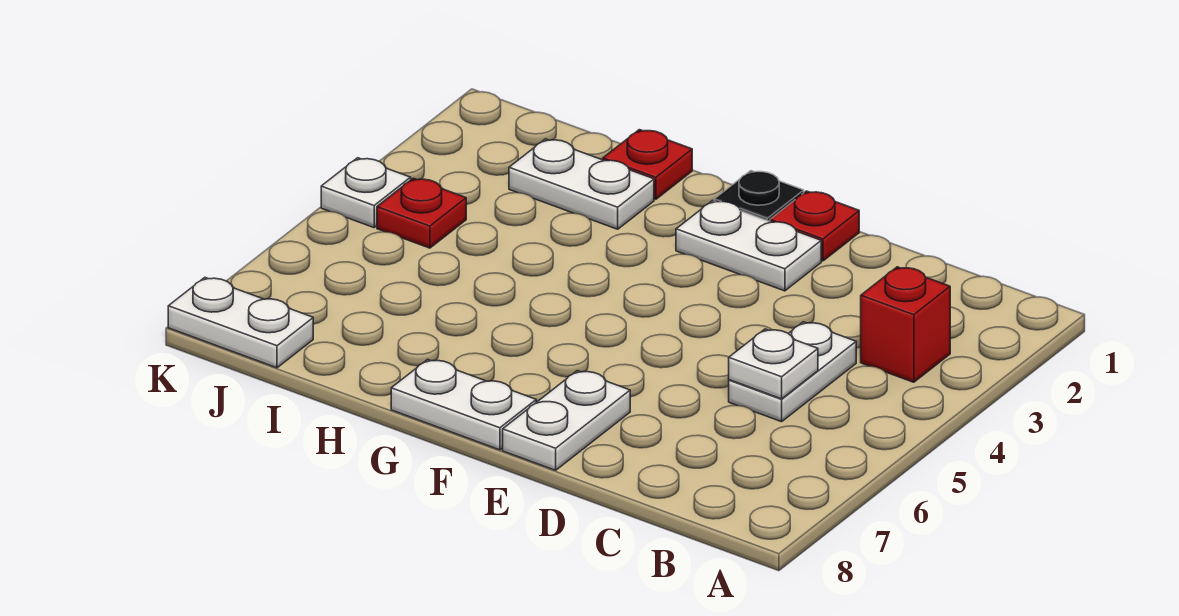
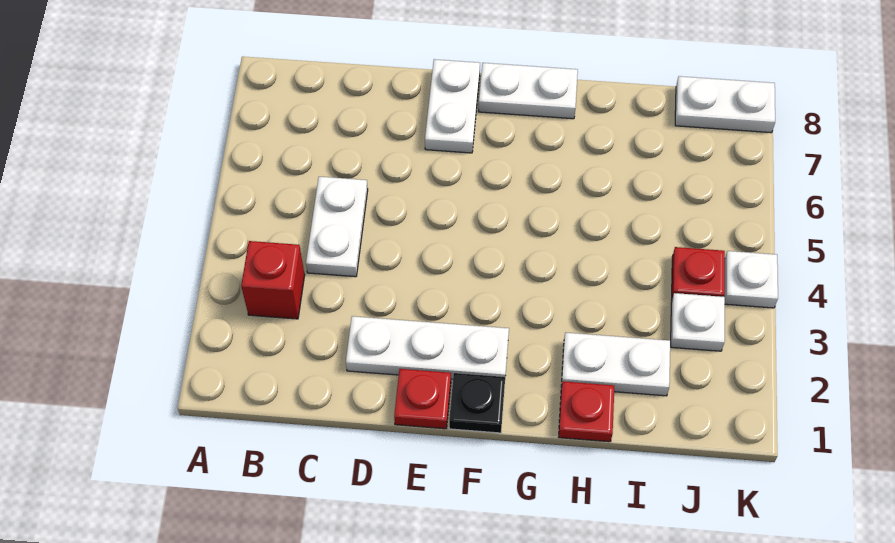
white 1x1 plate [729,329,818,399] -> white 1x1 plate moved to [671,293,725,351]
white 1x2 plate [676,201,821,291] -> white 1x3 plate [346,316,509,379]

